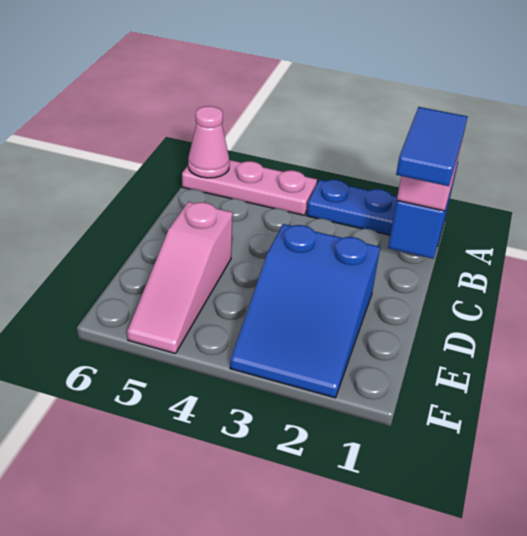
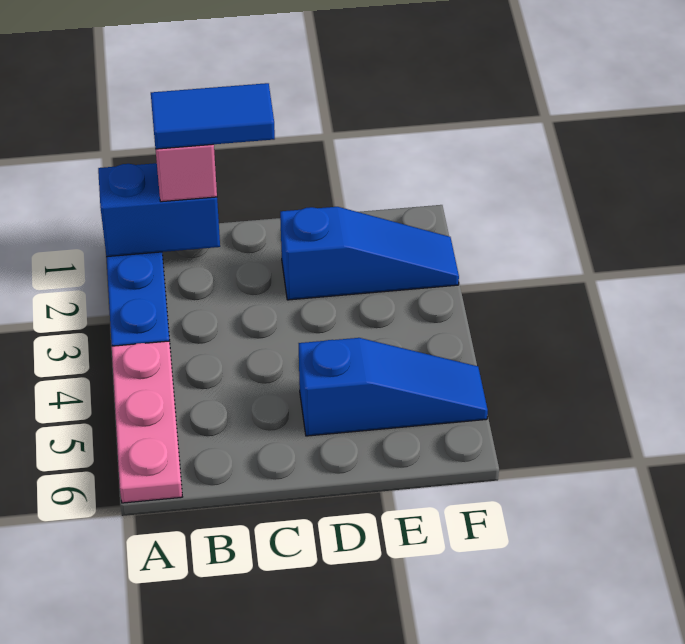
pink 1x1 cone [188,106,230,178] -> none
blue 2x3 slope [230,224,380,398] -> blue 1x3 slope [280,207,459,300]
pink 1x3 slope [127,202,233,354] -> blue 1x3 slope [299,338,488,436]

